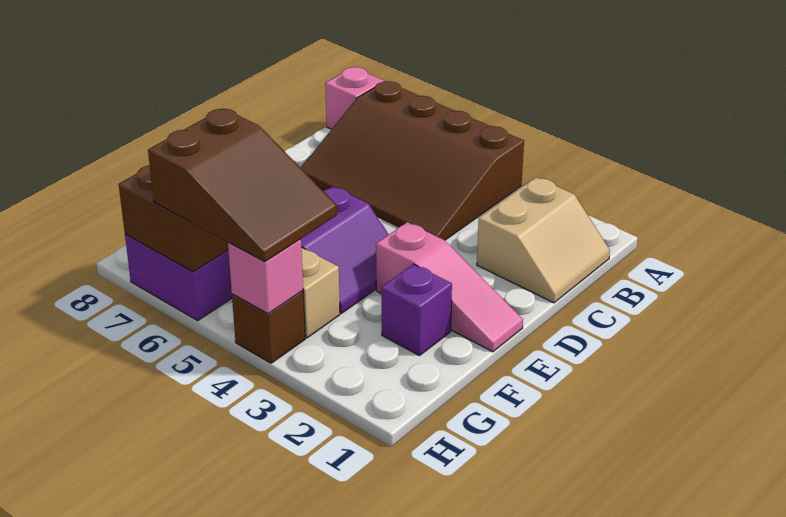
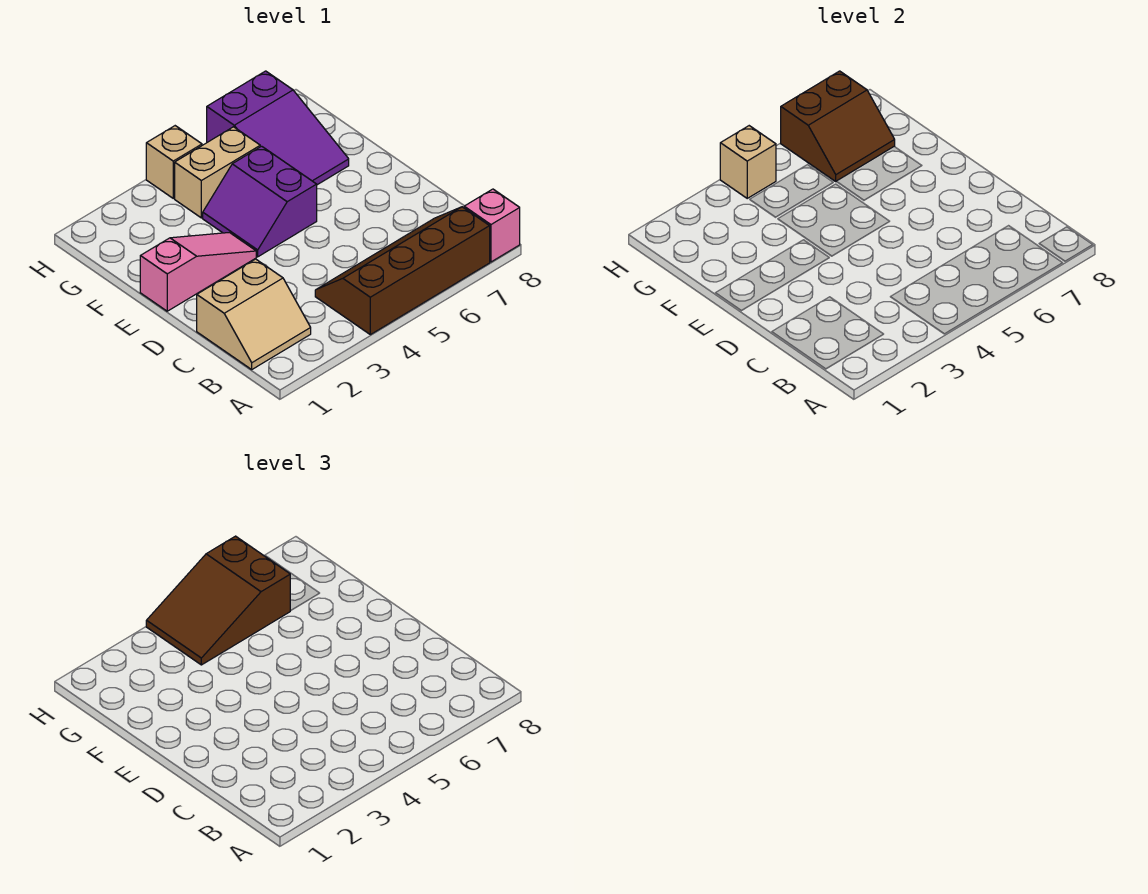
brown 3x4 slope [301,81,524,240] -> brown 2x4 slope [315,207,490,335]
tan 2x2 slope [477,177,610,303] -> tan 2x2 slope turned to [197,259,311,369]
pink 1x3 slope [376,222,523,352] -> pink 1x3 slope turned to [140,232,256,311]
purple 1x1 brick [381,264,452,356] -> none
brown 1x1 brick [232,291,305,363] -> tan 1x1 brick [146,126,202,198]
pink 1x1 brick [228,239,303,314] -> tan 1x1 brick [720,126,776,198]

